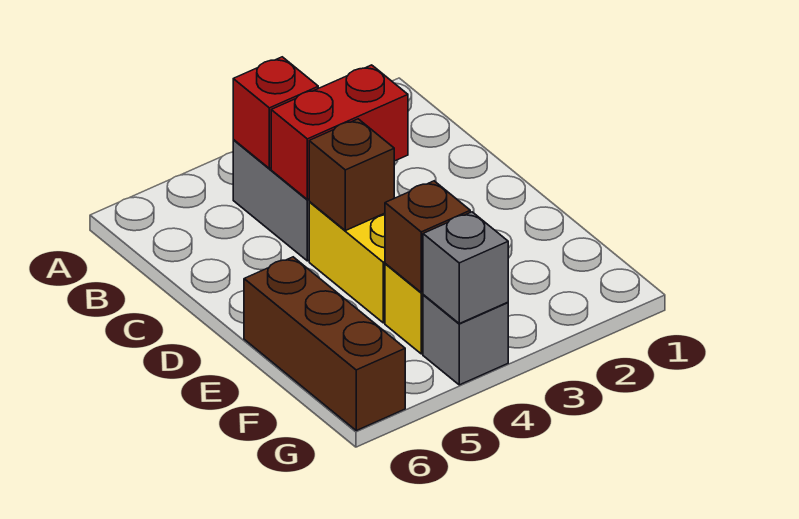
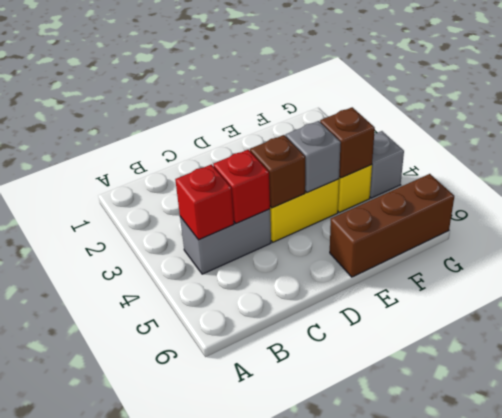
red 1x2 brick [271,65,408,200] -> red 1x1 brick [213,150,270,223]
grey 1x1 brick [423,212,508,324] -> grey 1x1 brick moved to [286,121,341,193]

